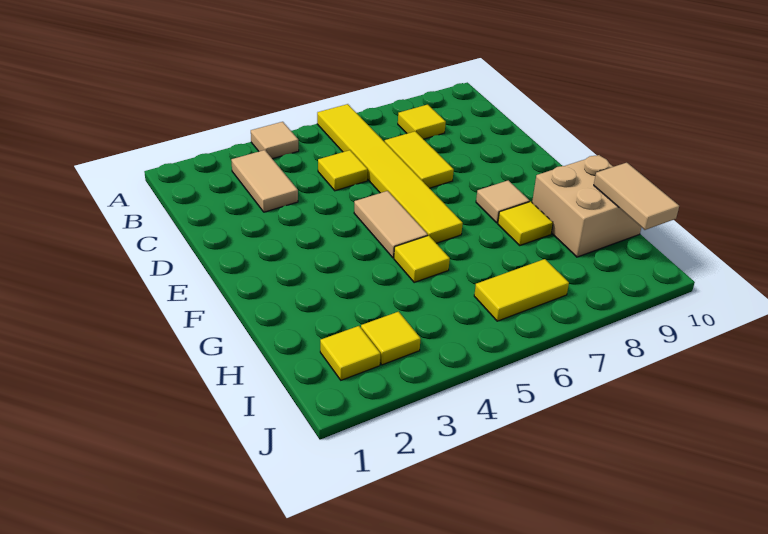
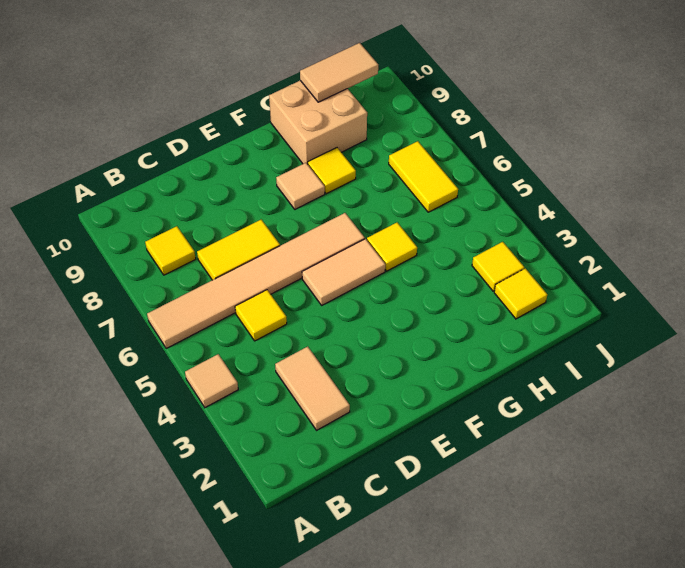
yellow 1x6 tile [317,104,463,243] -> tan 1x6 tile [147,213,365,348]
tan 1x2 tile [231,150,298,212] -> tan 1x2 tile turned to [275,346,350,430]

